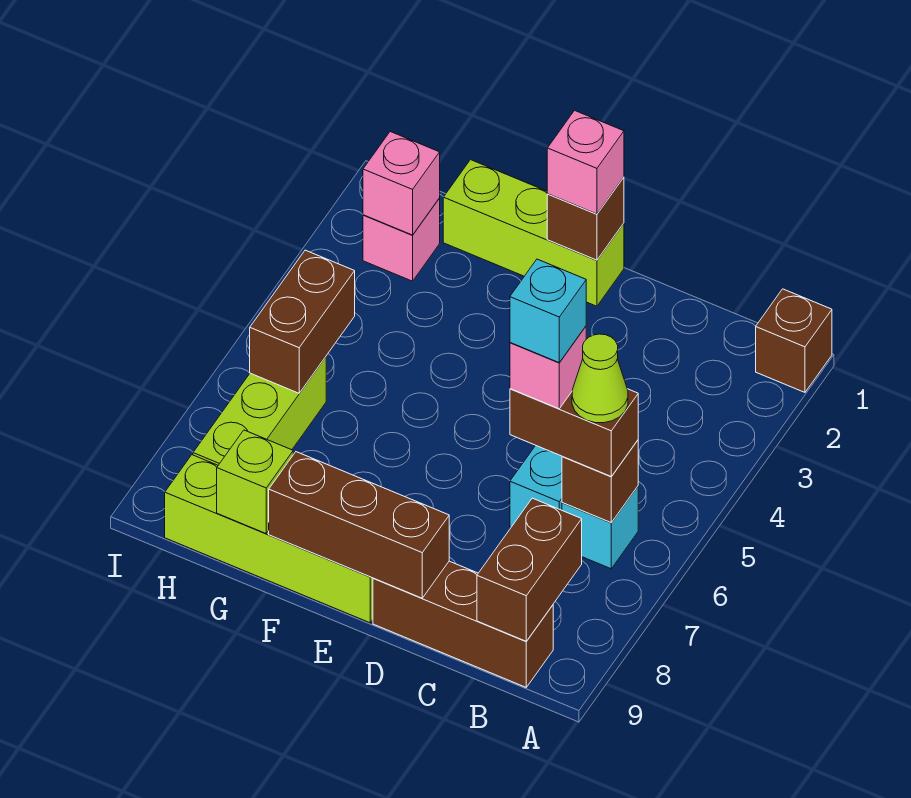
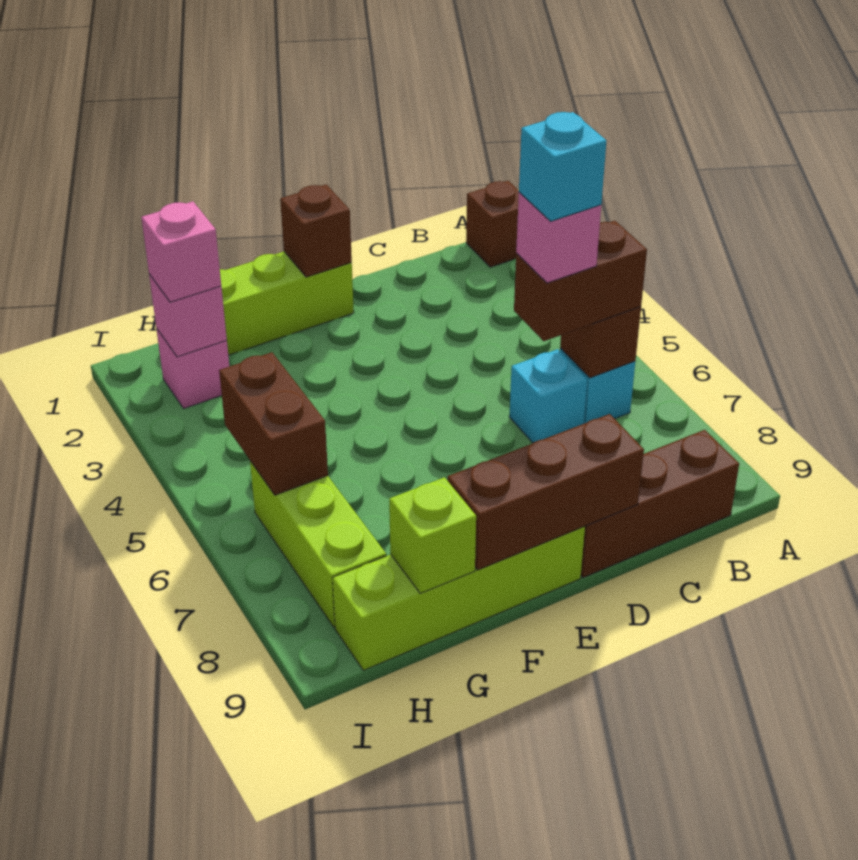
lime 1x1 cone [572,334,628,423] -> none
brown 1x2 brick [477,498,582,641] -> none
pink 1x1 brick [547,110,624,214] -> pink 1x1 brick moved to [141,201,221,302]

